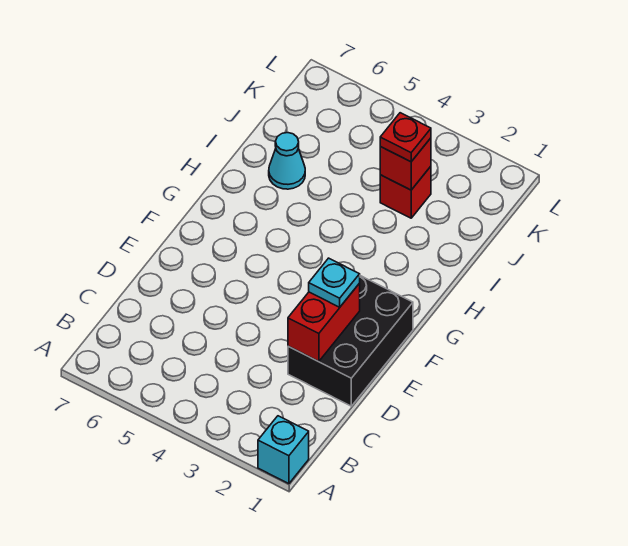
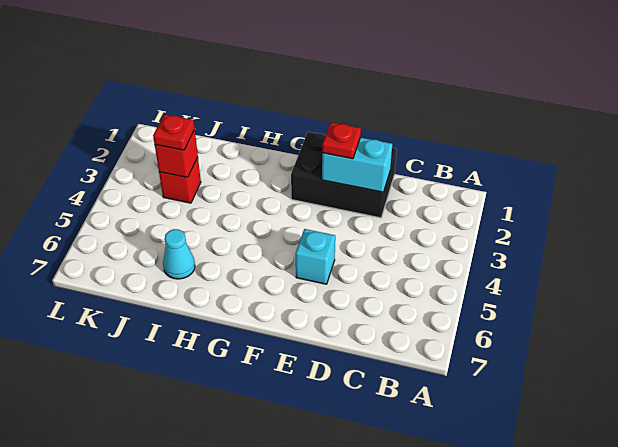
cyan 1x1 brick [258,416,309,484] -> cyan 1x1 brick moved to [296,229,335,284]
red 1x2 brick [288,284,360,362] -> cyan 1x2 brick [322,137,392,192]
cyan 1x1 plate [309,258,360,307] -> red 1x1 plate [322,122,361,159]

